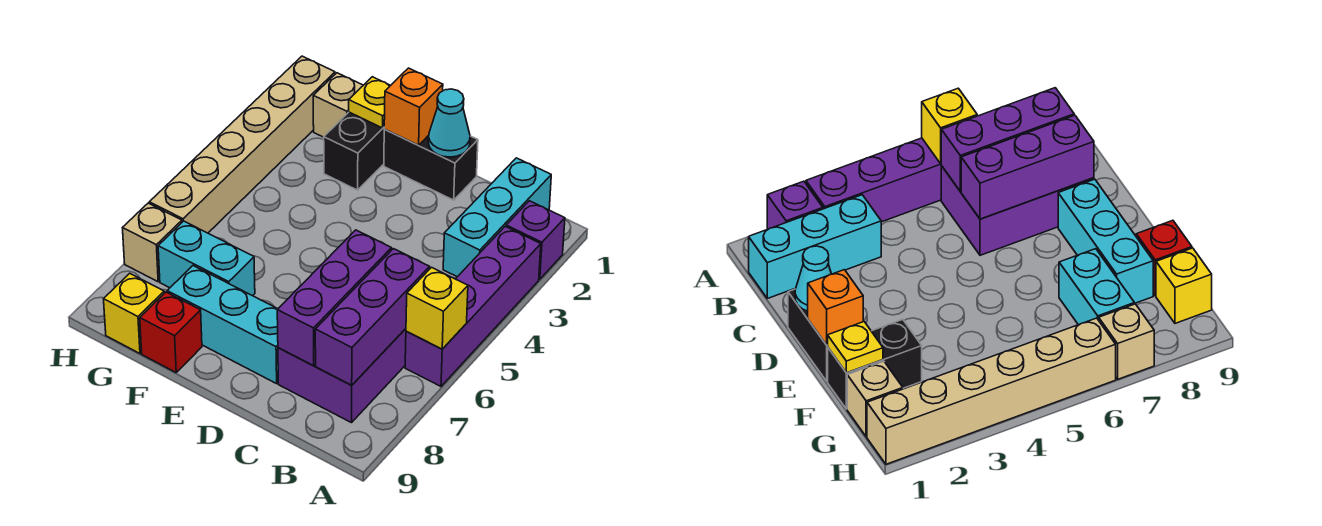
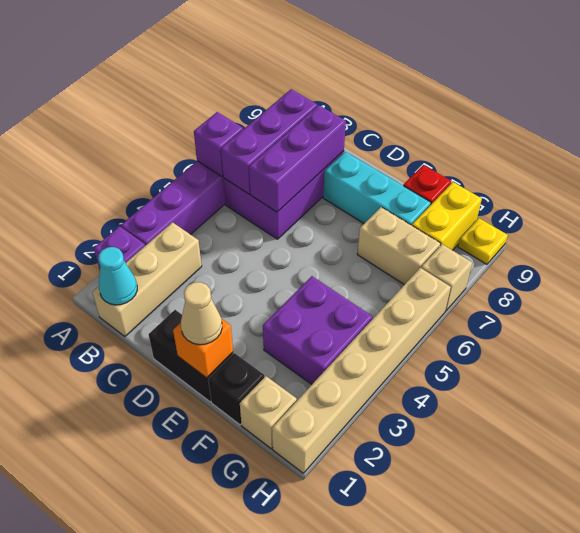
yellow 1x1 brick [406,267,468,349] -> purple 1x1 brick [194,112,243,177]
cyan 1x3 brick [443,158,551,277] -> tan 1x3 brick [92,222,202,336]
cyan 1x1 cone [428,89,470,157] -> cyan 1x1 cone moved to [98,247,137,305]
none -> tan 1x1 cone [181,282,222,345]
black 1x2 brick [324,112,385,190] -> black 1x1 brick [208,353,264,425]
yellow 1x1 plate [349,77,391,128] -> yellow 1x1 plate moved to [458,218,508,264]
none -> purple 2x2 brick [263,276,373,384]
cyan 1x2 brick [158,221,255,296] -> tan 1x2 brick [357,207,440,285]
yellow 1x1 brick [104,273,164,353] -> yellow 1x2 brick [412,182,482,250]

